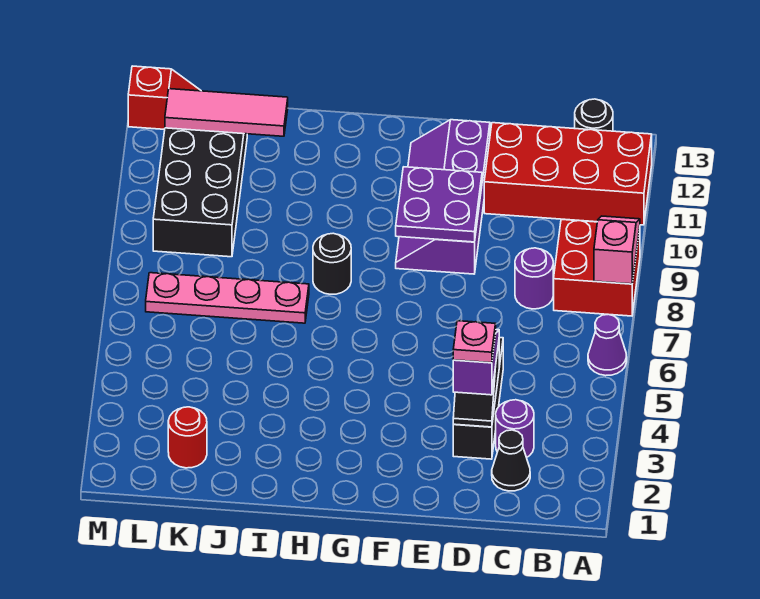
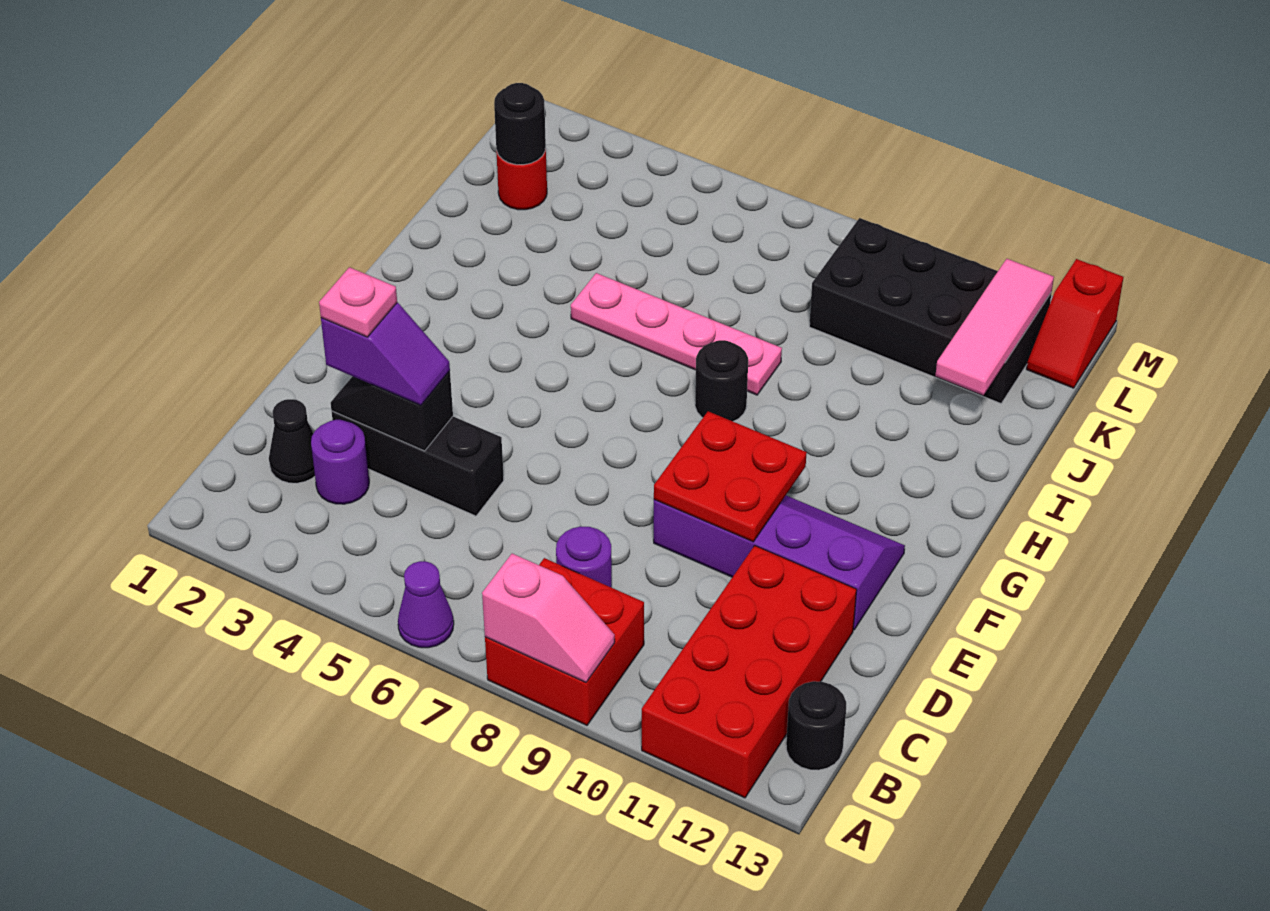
purple 2x2 plate [396,167,482,242] -> red 2x2 plate [654,411,807,542]
pink 1x4 plate [146,273,309,323] -> pink 1x4 plate turned to [571,273,782,395]
none -> black 1x1 round brick [494,83,546,165]

